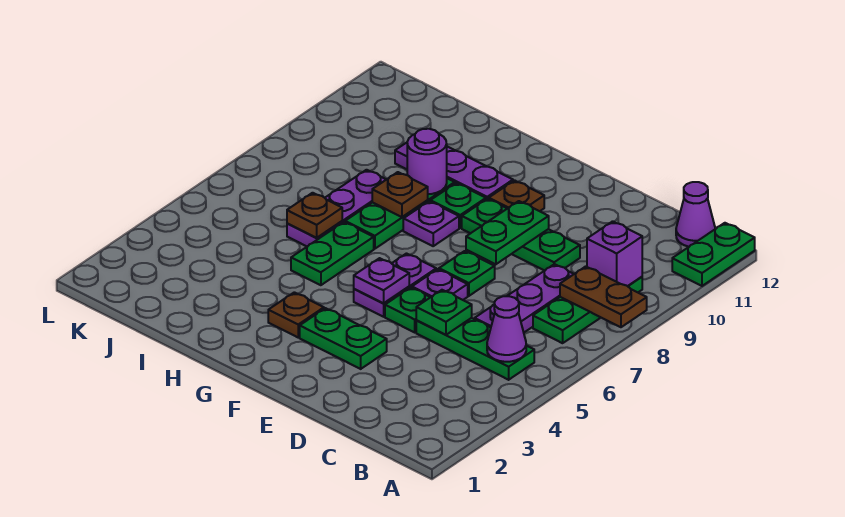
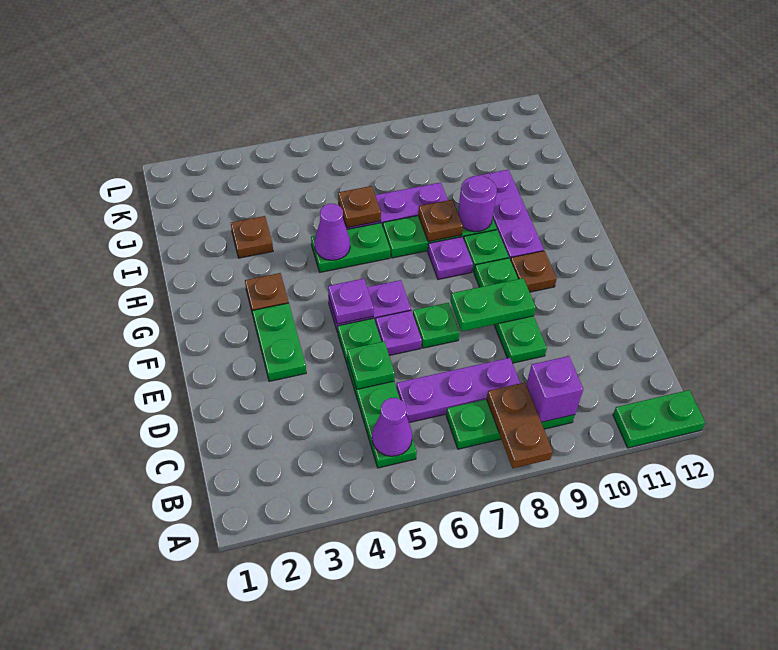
purple 1x1 cone [676,182,715,247] -> purple 1x1 cone moved to [314,204,350,260]
none -> brown 1x1 plate [231,216,273,258]

